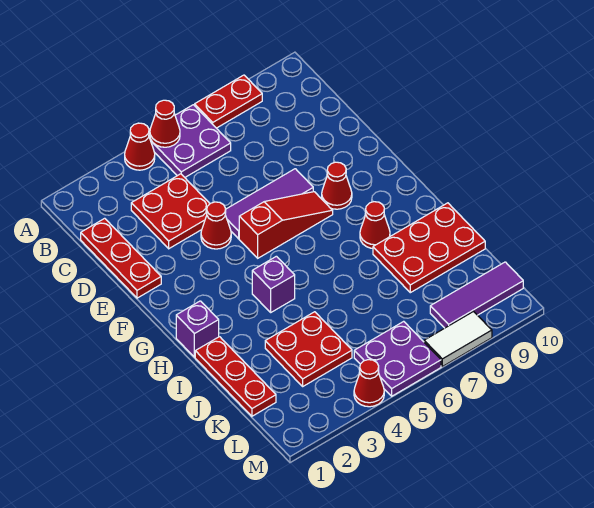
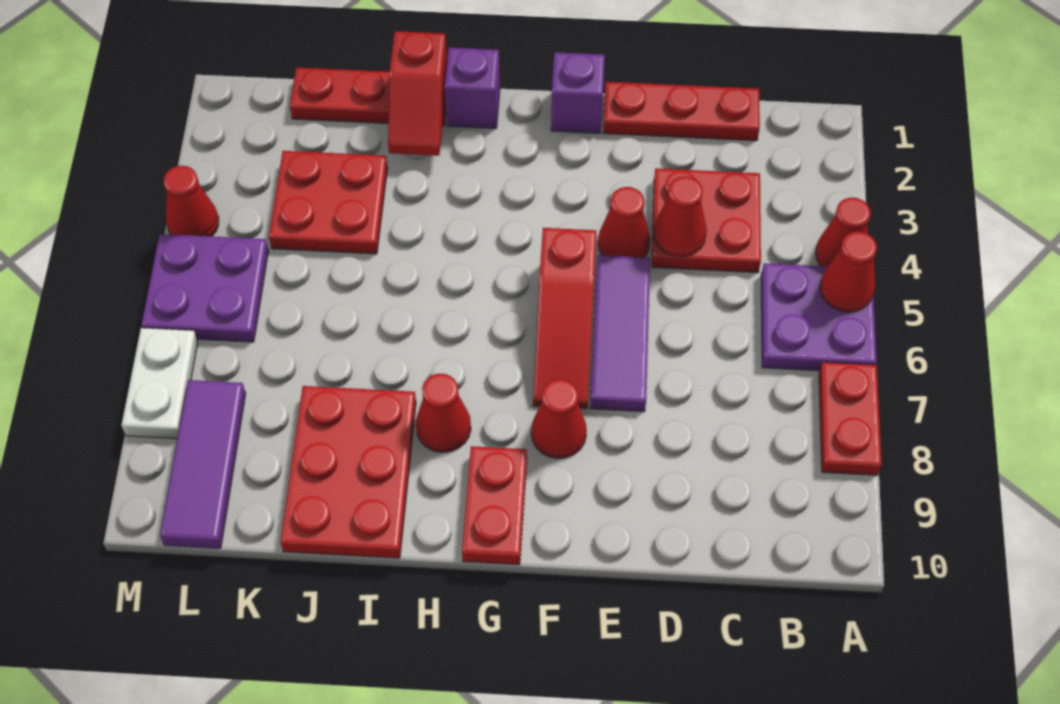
none -> red 1x1 cone [654,176,707,257]
none -> red 1x2 plate [462,446,527,565]
purple 1x1 brick [252,256,295,312] -> purple 1x1 brick moved to [551,52,605,133]
none -> red 1x2 slope [388,31,447,156]
white 1x2 tile [424,311,492,367] -> white 1x2 plate [121,328,198,439]

